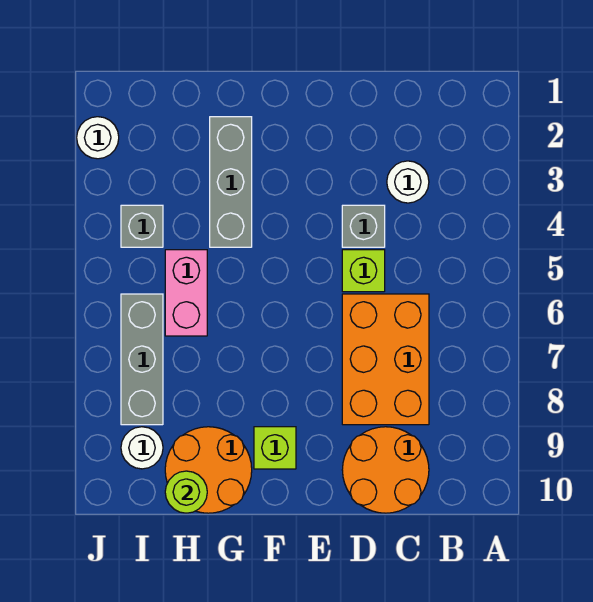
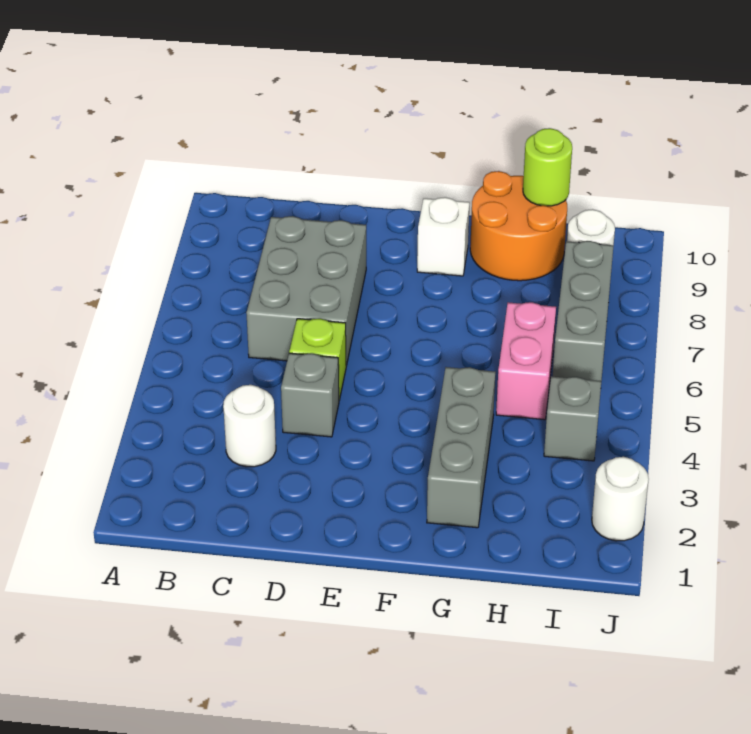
orange 2x3 brick [342,294,429,425] -> grey 2x3 brick [246,216,366,366]
orange 2x2 round brick [342,427,429,513] -> none
lime 1x1 brick [254,427,296,469] -> white 1x1 brick [417,197,470,276]

